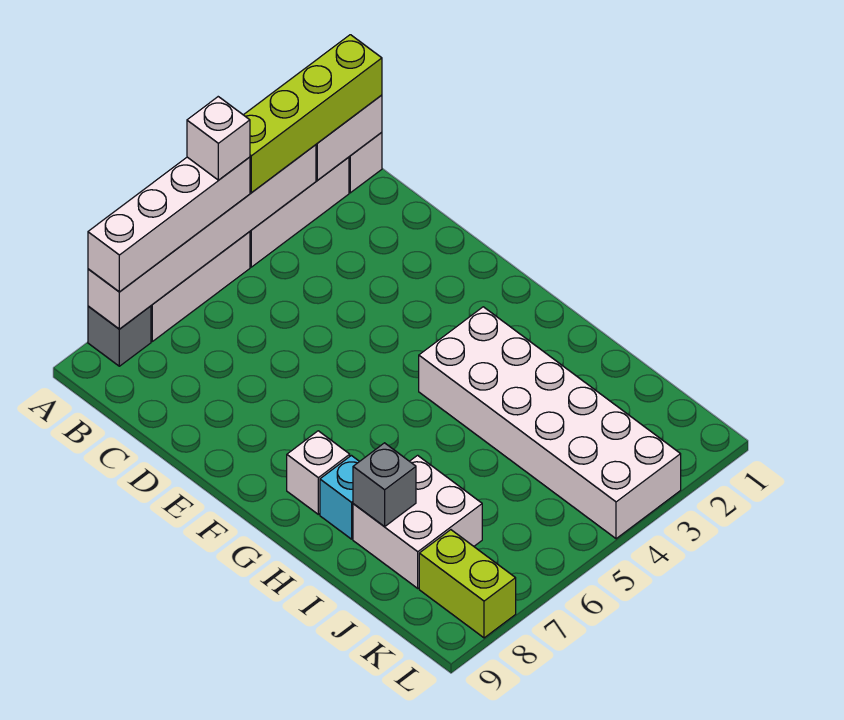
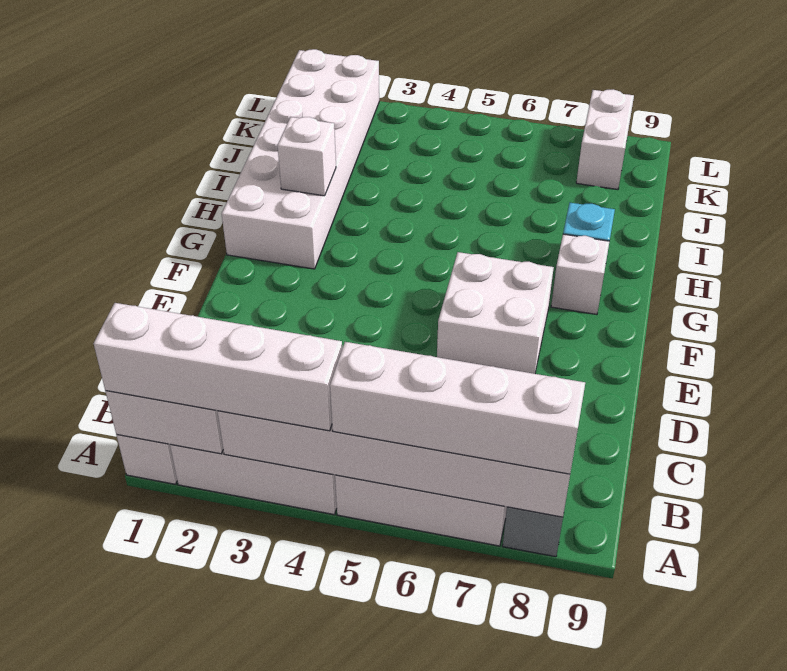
lime 1x4 brick [244,35,382,193] -> white 1x4 brick [94,303,342,431]
white 1x1 brick [187,97,250,180] -> white 1x1 brick moved to [278,117,336,196]
white 2x6 brick [419,307,681,539] -> white 2x6 brick moved to [222,49,379,269]
white 2x2 brick [353,455,482,588] -> white 2x2 brick moved to [437,252,554,374]
grey 1x1 brick [353,443,416,527] -> none
lime 1x2 brick [419,530,516,638] -> white 1x2 brick [576,89,634,189]

